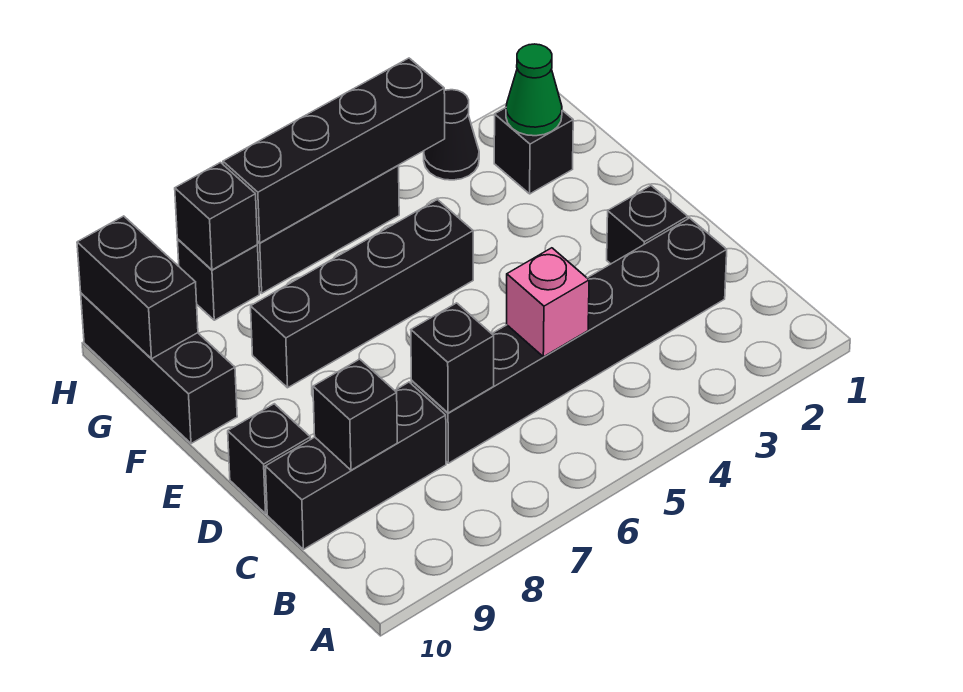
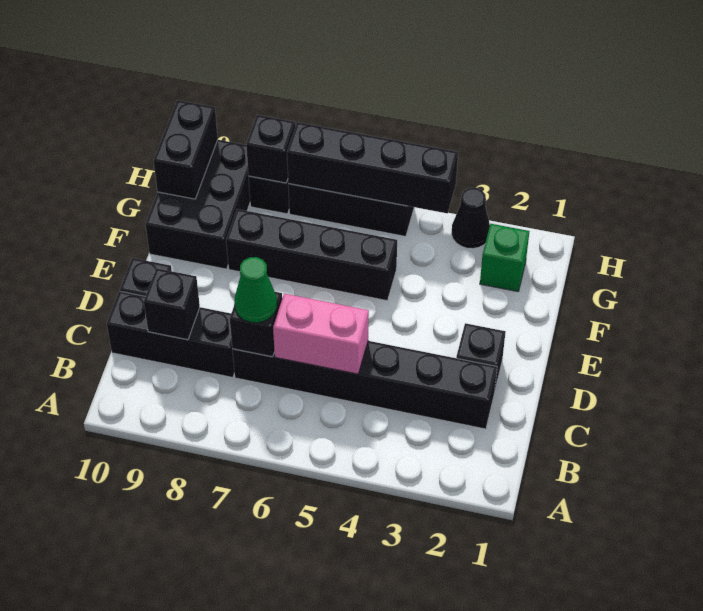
pink 1x1 brick [507,248,589,357] -> pink 1x2 brick [273,294,369,374]
black 1x3 brick [81,293,237,444] -> black 2x3 brick [145,140,250,269]
black 1x1 brick [494,108,573,194] -> green 1x1 brick [480,224,529,292]
green 1x1 cone [506,44,562,136] -> green 1x1 cone moved to [234,257,277,323]

